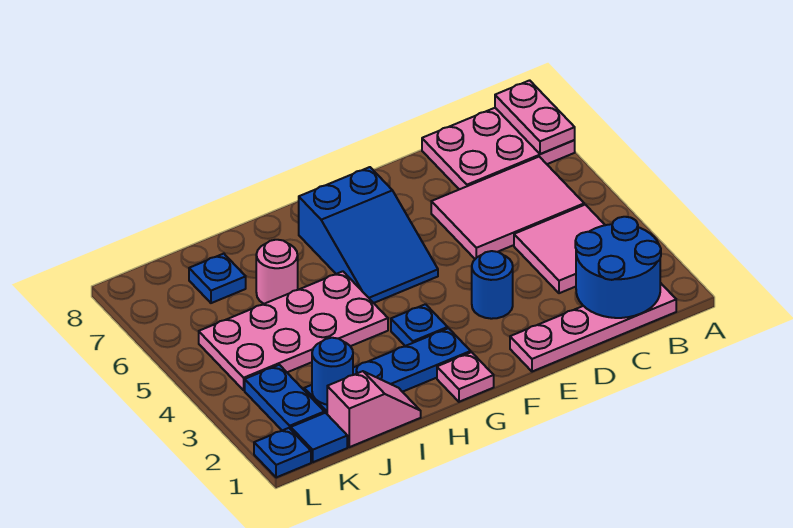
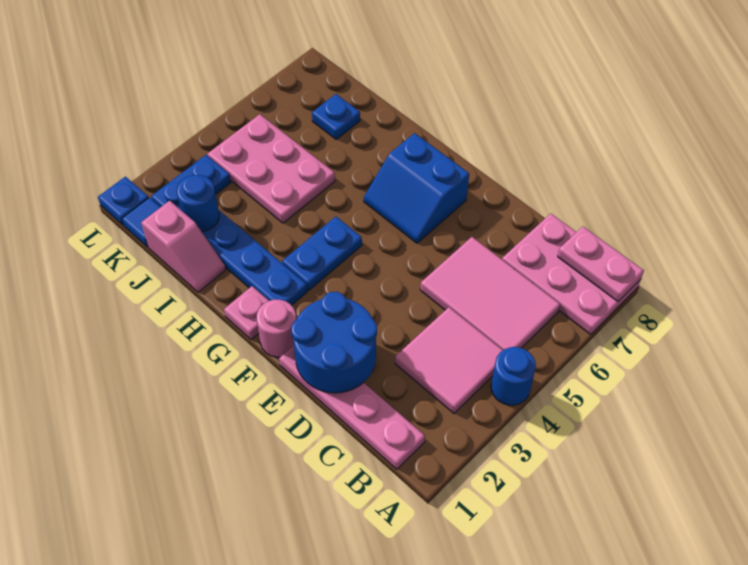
pink 1x2 plate [495,80,575,154] -> pink 1x2 plate turned to [558,227,644,301]
blue 2x2 round brick [575,217,661,318] -> blue 2x2 round brick moved to [291,292,377,393]
blue 1x1 round brick [472,251,513,319] -> blue 1x1 round brick moved to [491,347,536,405]
blue 2x3 slope [299,167,438,303] -> blue 2x2 slope [364,133,469,243]
blue 1x1 plate [391,304,448,346] -> blue 1x2 plate [282,217,362,290]
pink 2x4 plate [199,271,388,390] -> pink 2x3 plate [208,114,335,223]
pink 1x1 round brick [256,240,298,304] -> pink 1x1 round brick moved to [257,300,296,357]

